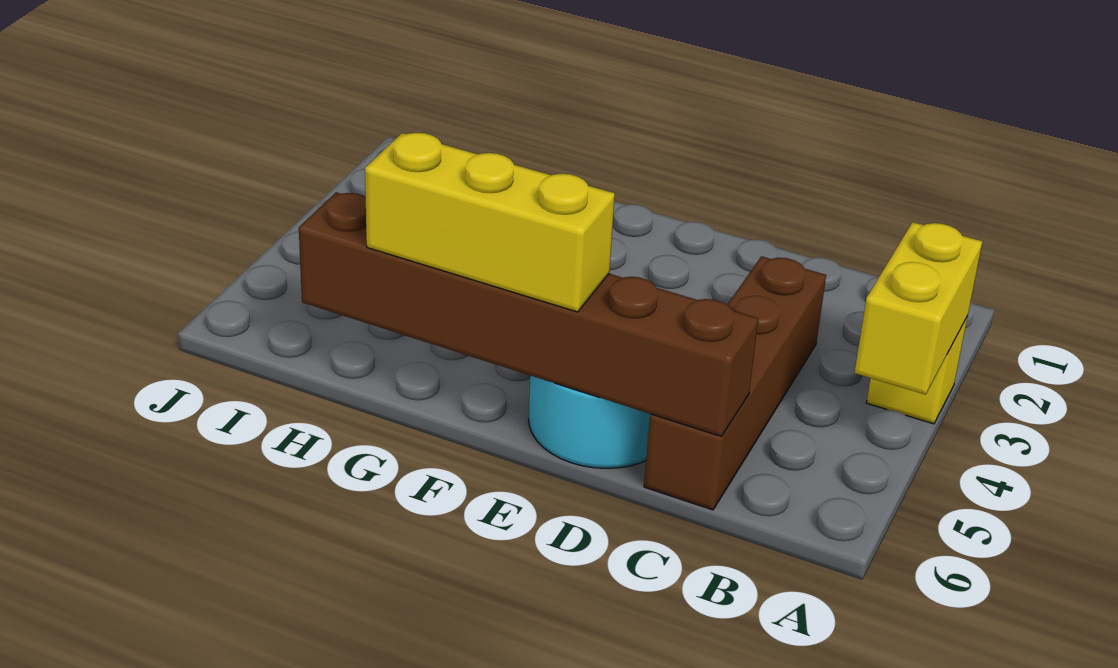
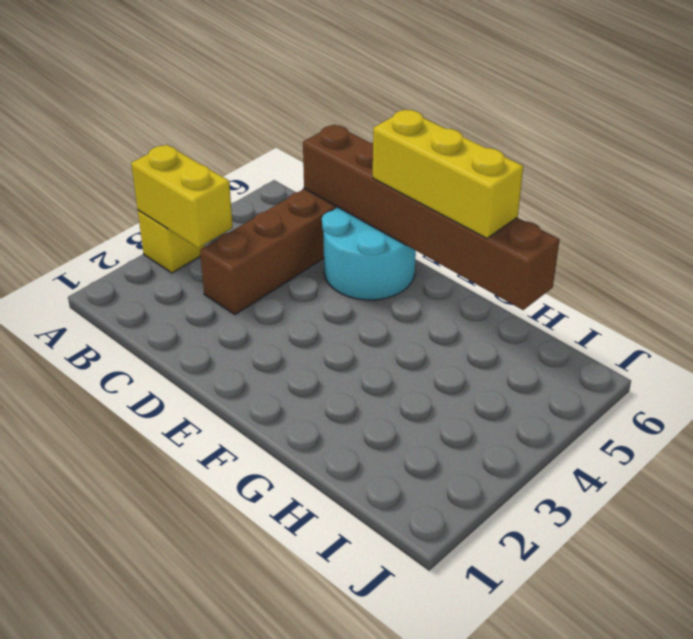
yellow 1x2 brick [854,222,982,395] -> yellow 1x2 brick turned to [131,145,233,248]

